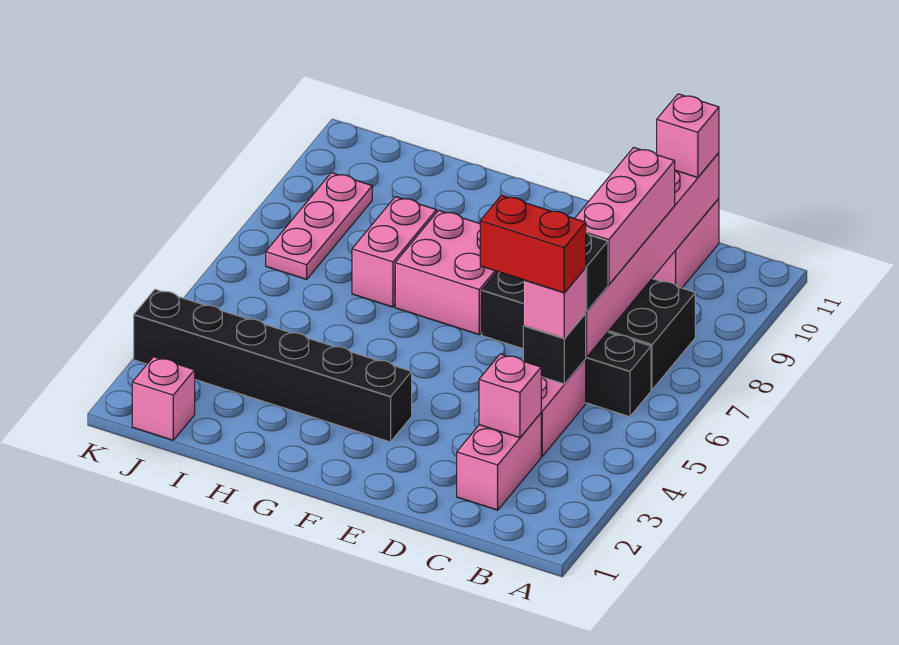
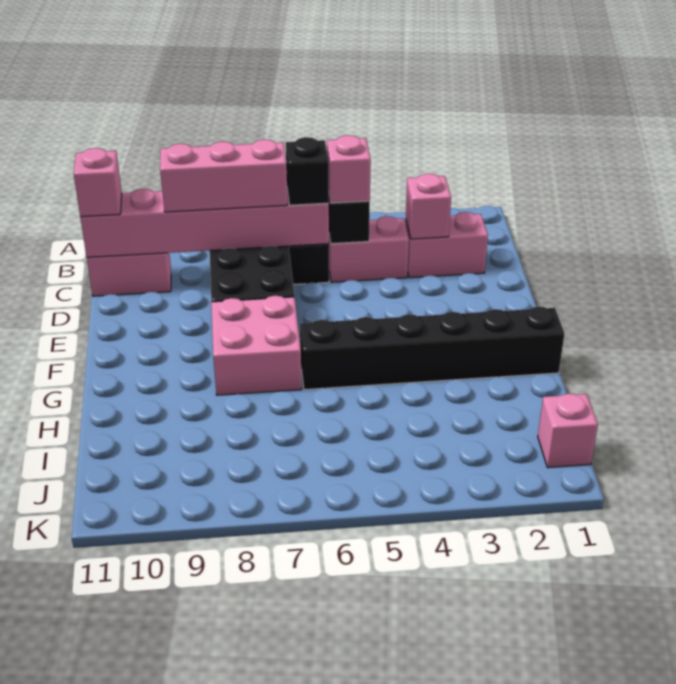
red 1x2 brick [480,195,586,293] -> none
black 1x6 brick [134,289,412,442] -> black 1x6 brick turned to [300,307,564,390]
pink 1x2 brick [352,197,436,307] -> none
pink 1x3 plate [266,173,372,279] -> none

